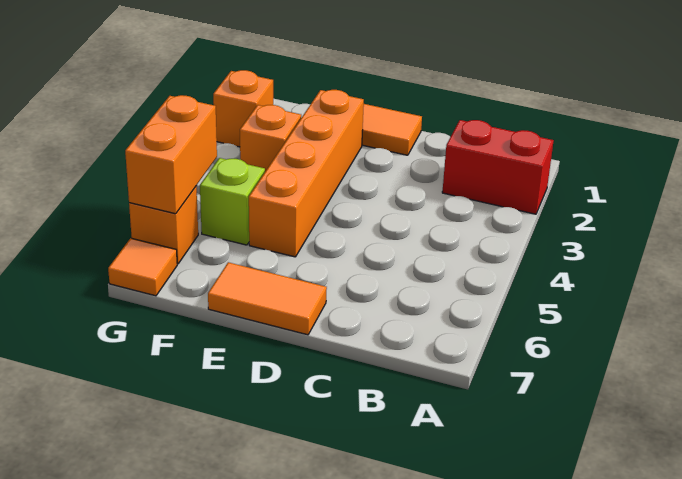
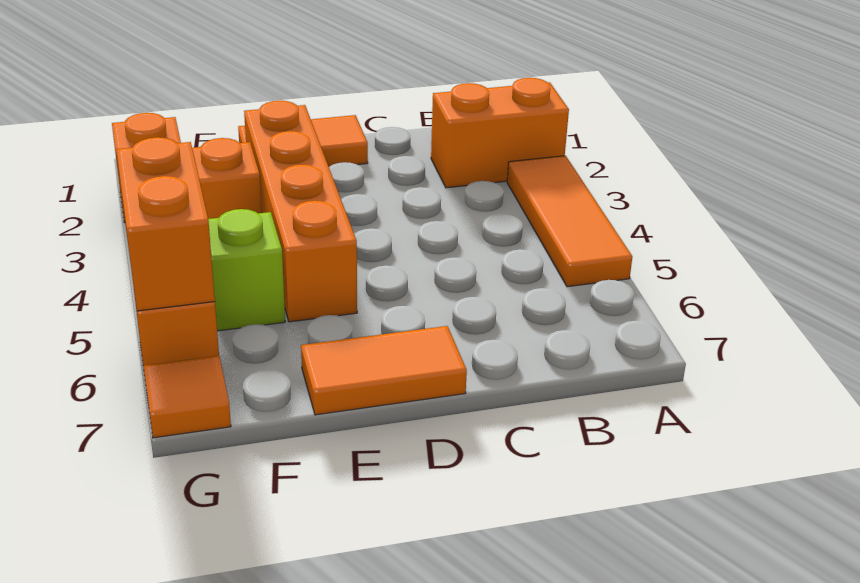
red 1x2 brick [442,120,554,214] -> orange 1x2 brick [431,78,569,188]
none -> orange 1x3 tile [507,156,632,287]

